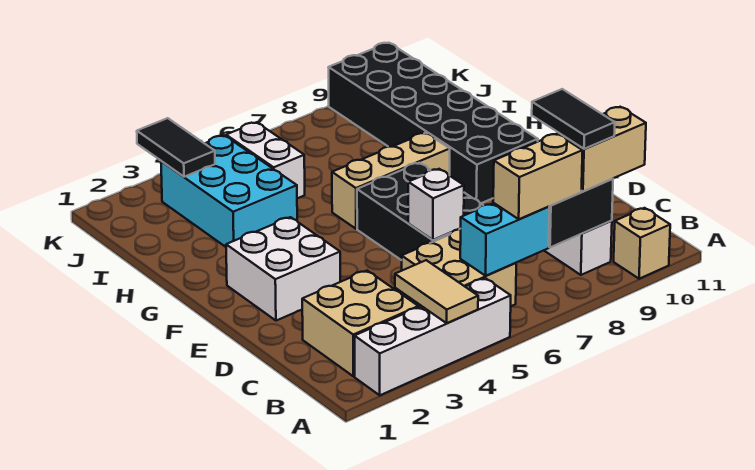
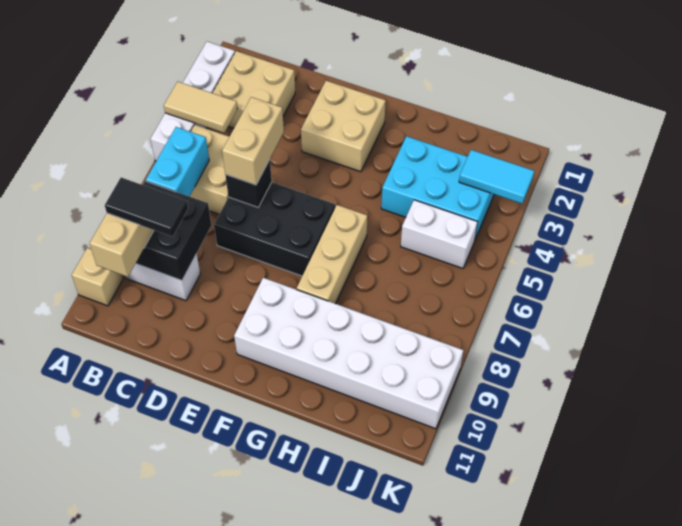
tan 1x2 brick [493,134,583,219] -> tan 1x2 brick moved to [222,97,284,185]
white 1x1 brick [408,169,464,240] -> black 1x1 brick [225,160,272,207]
white 2x2 brick [226,217,340,321] -> tan 2x2 brick [301,81,386,172]
black 2x6 brick [328,43,538,203] -> white 2x6 brick [234,278,463,429]
black 1x2 tile [137,118,215,177] -> cyan 1x2 tile [459,150,534,204]

